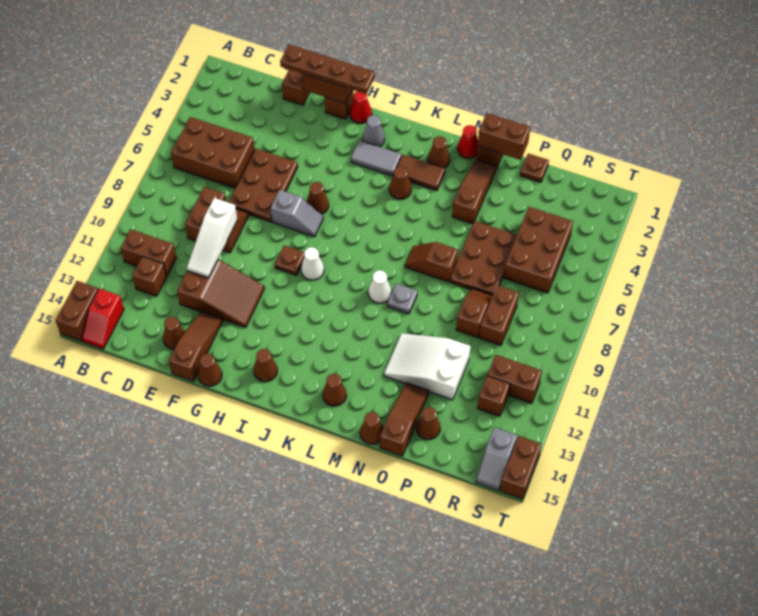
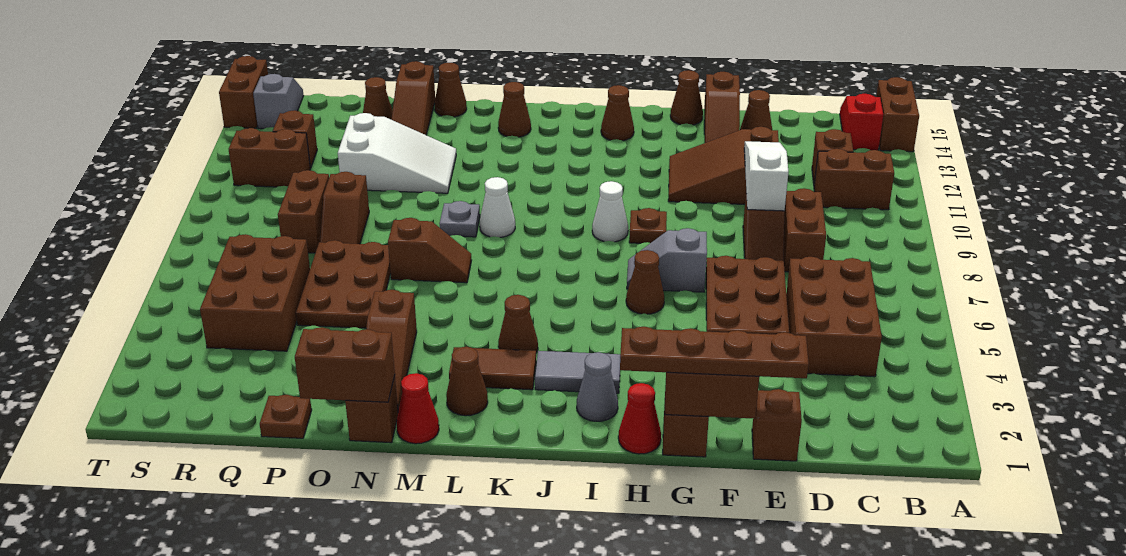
brown 2x3 brick [171,117,255,188] -> brown 2x3 brick turned to [786,257,882,377]

